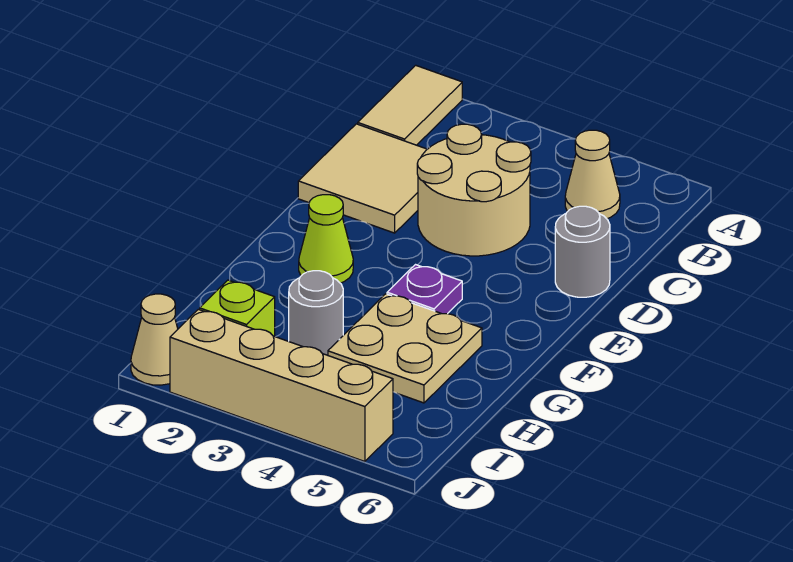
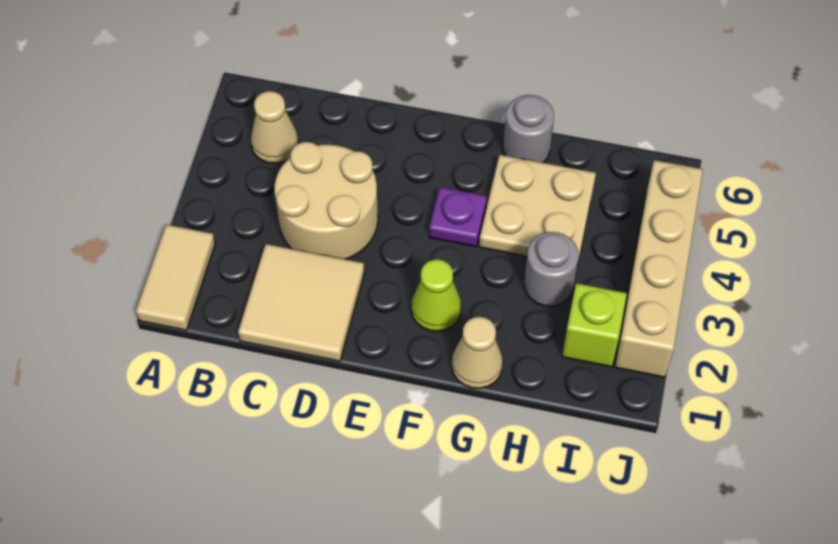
tan 1x2 tile [358,65,462,145] -> tan 1x2 tile turned to [136,225,215,330]
grey 1x1 round brick [555,206,610,297] -> grey 1x1 round brick moved to [503,95,554,163]
tan 1x1 cone [131,294,178,385] -> tan 1x1 cone moved to [452,317,503,388]

